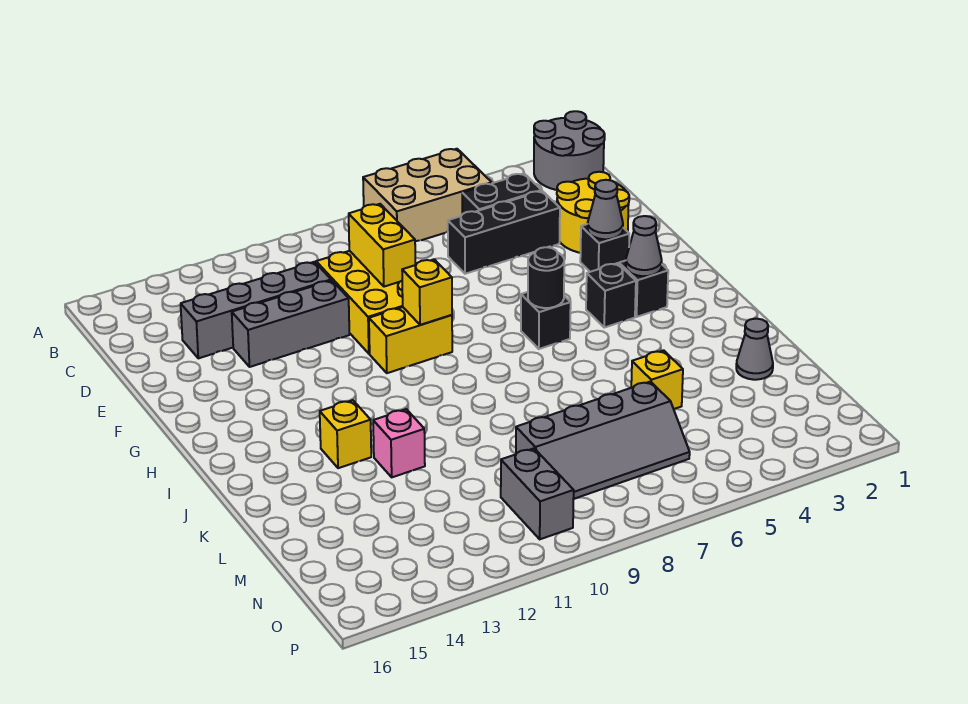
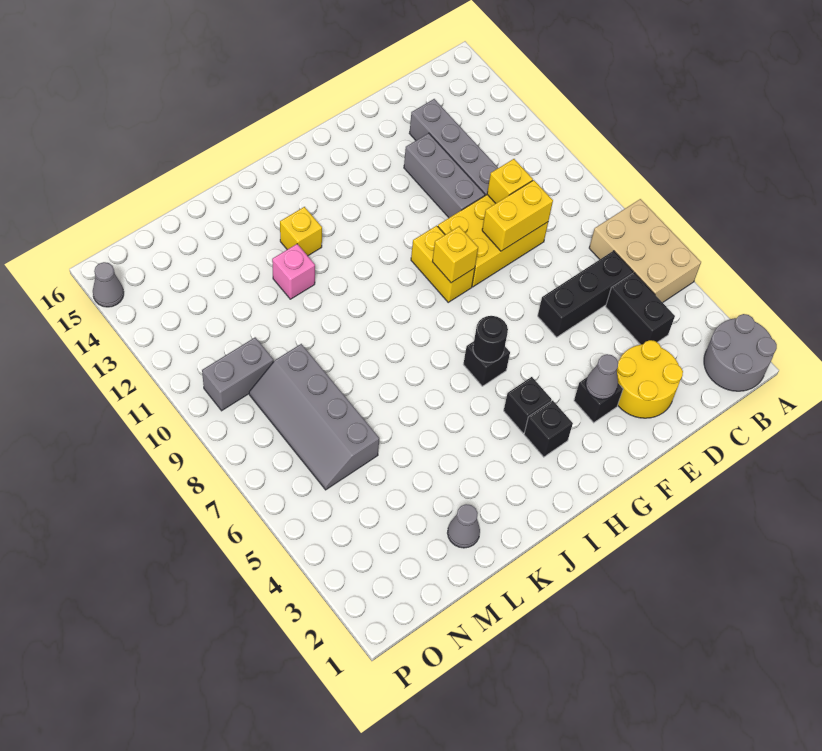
black 1x3 brick [448,191,560,274] -> black 1x3 brick turned to [538,251,633,337]
grey 1x1 cone [626,216,662,276] -> grey 1x1 cone moved to [93,262,124,307]
yellow 1x1 brick [631,350,683,409] -> yellow 1x1 brick moved to [487,159,533,203]

